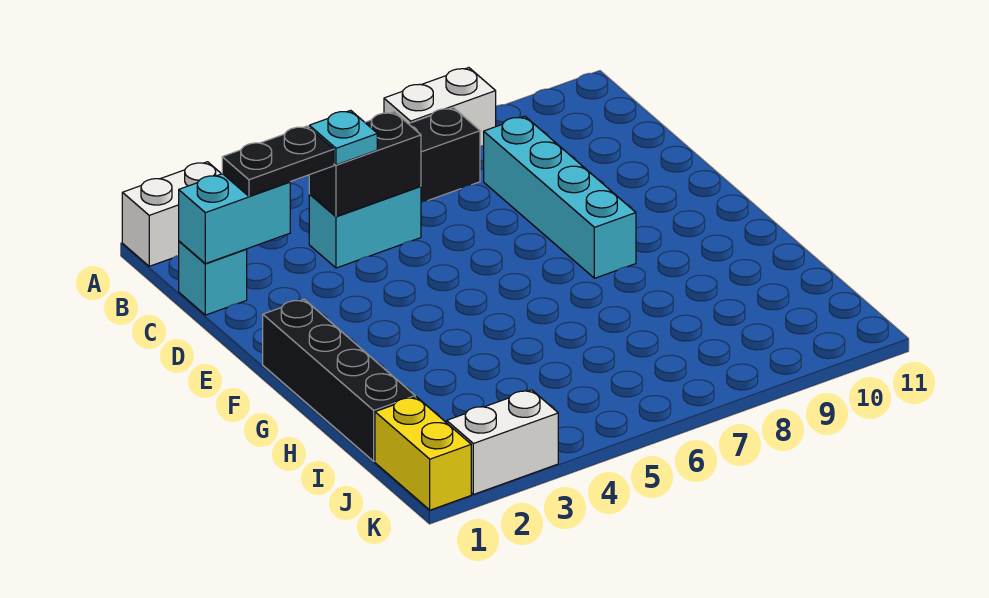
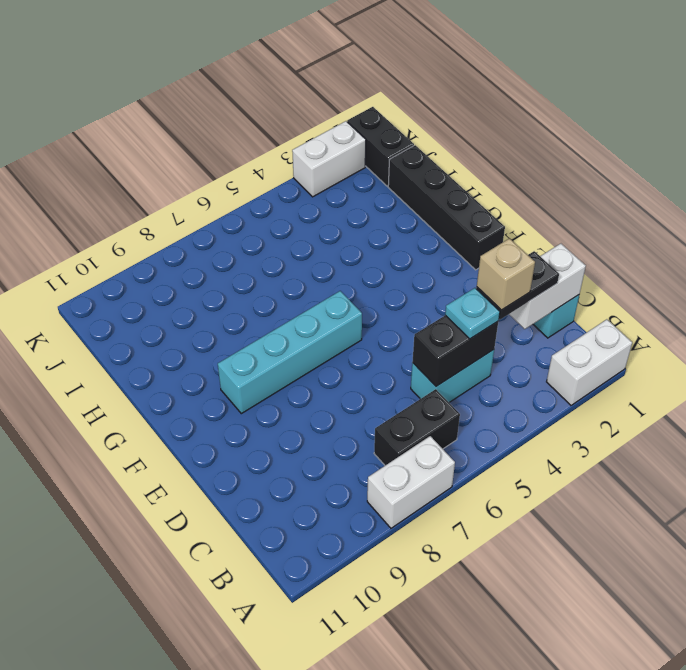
cyan 1x2 brick [179,174,290,264] -> white 1x2 brick [509,244,586,329]
none -> tan 1x1 brick [477,239,535,310]
cyan 1x4 brick [484,116,636,278] -> cyan 1x4 brick turned to [218,291,362,414]
yellow 1x2 brick [375,397,471,510] -> black 1x2 brick [347,107,414,186]

